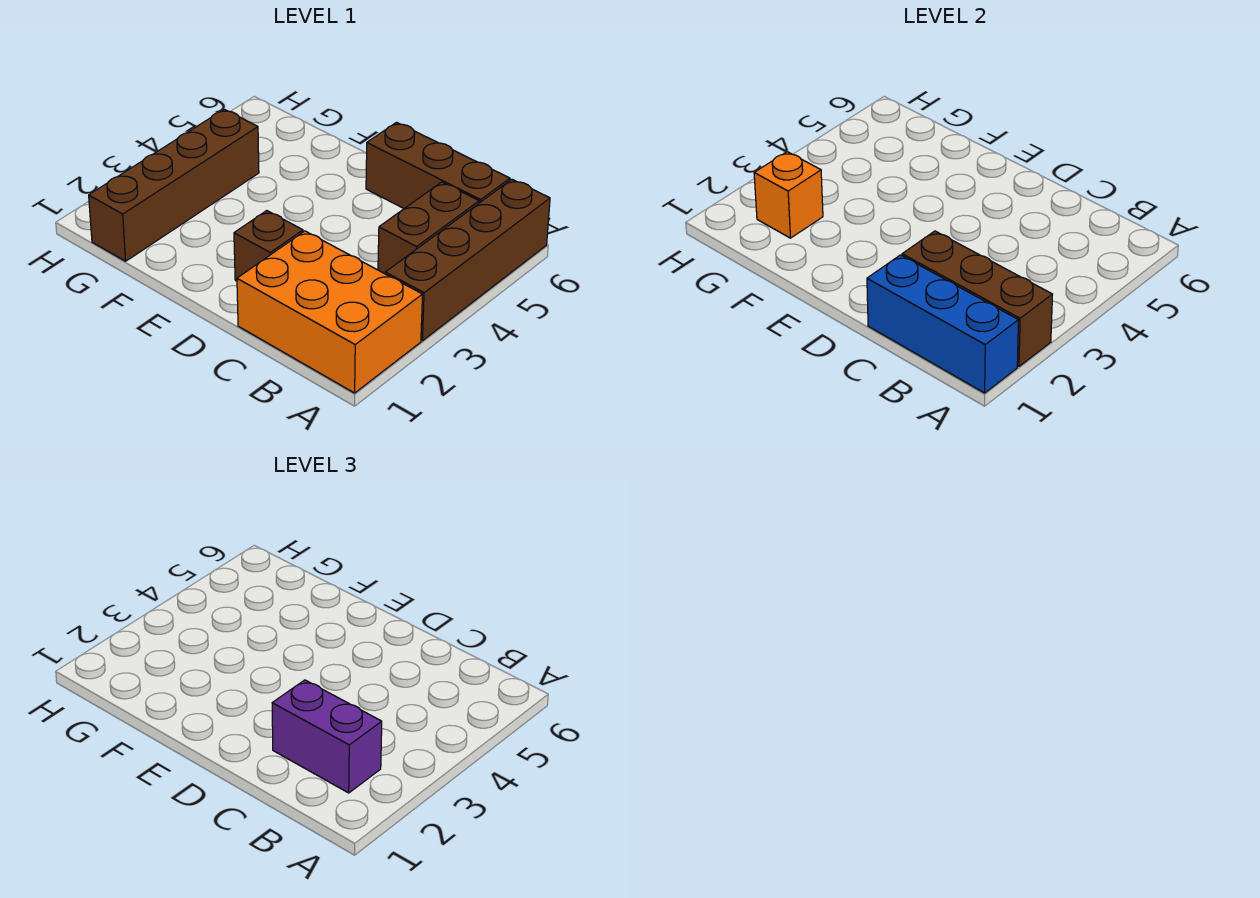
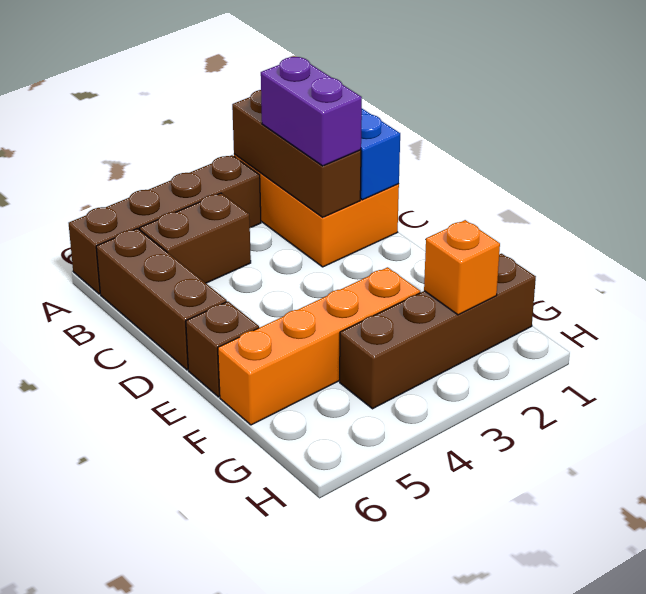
brown 1x1 brick [234,211,303,281] -> brown 1x1 brick moved to [186,302,259,397]
none -> orange 1x4 brick [218,267,420,425]

